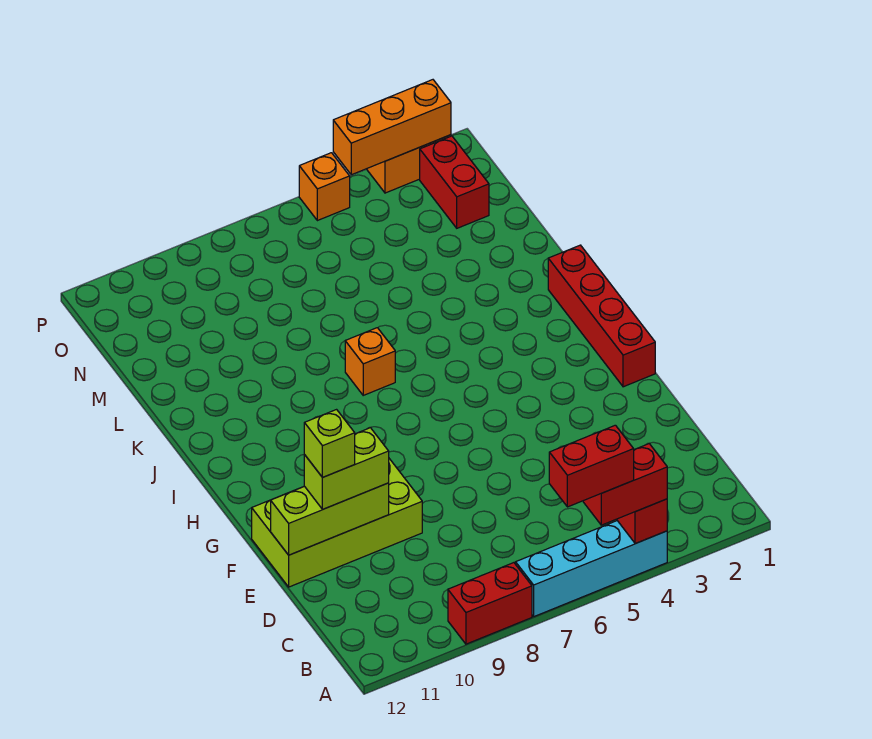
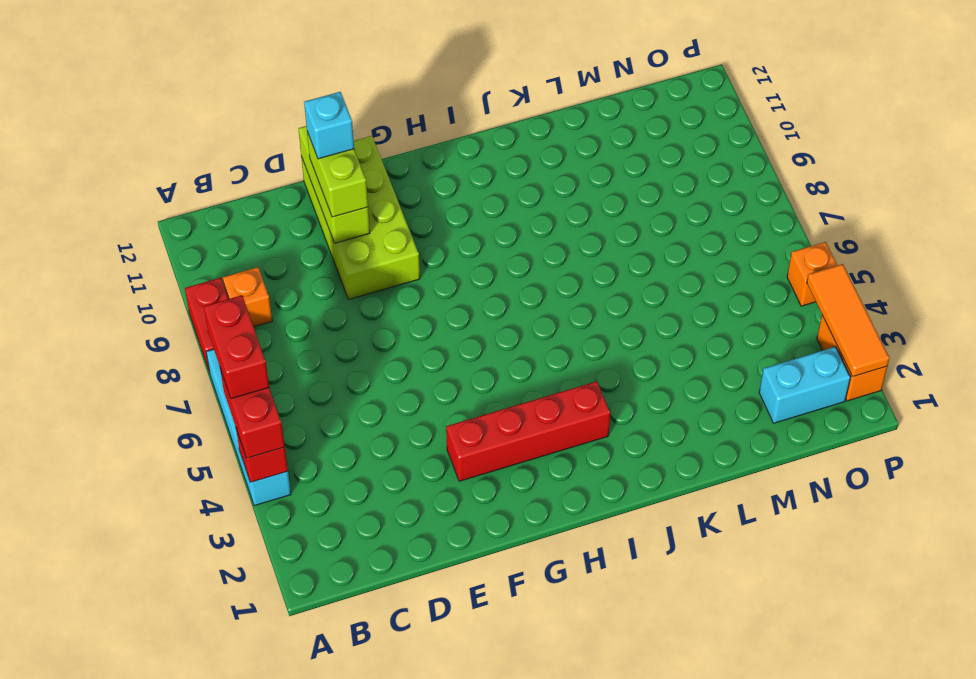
lime 1x1 brick [304,410,355,478] -> cyan 1x1 brick [304,92,354,159]
red 1x4 brick [548,245,655,387] -> red 1x4 brick moved to [446,381,610,481]
orange 1x1 brick [345,328,395,395] -> orange 1x1 brick moved to [223,267,272,327]
red 1x2 brick [420,136,489,228] -> cyan 1x2 brick [759,347,850,423]
orange 1x3 brick [333,80,451,175] -> orange 1x3 tile [807,264,889,377]

